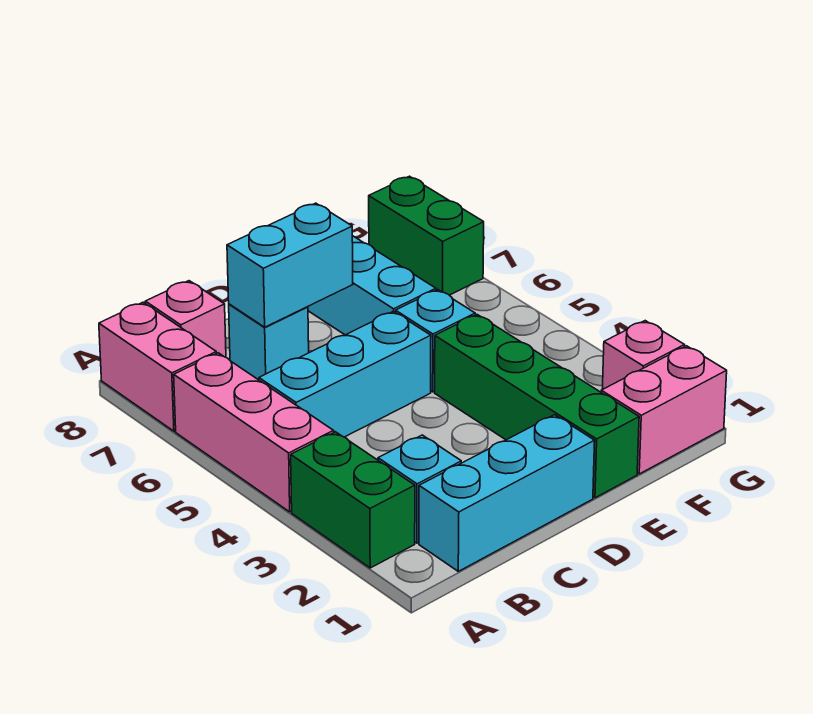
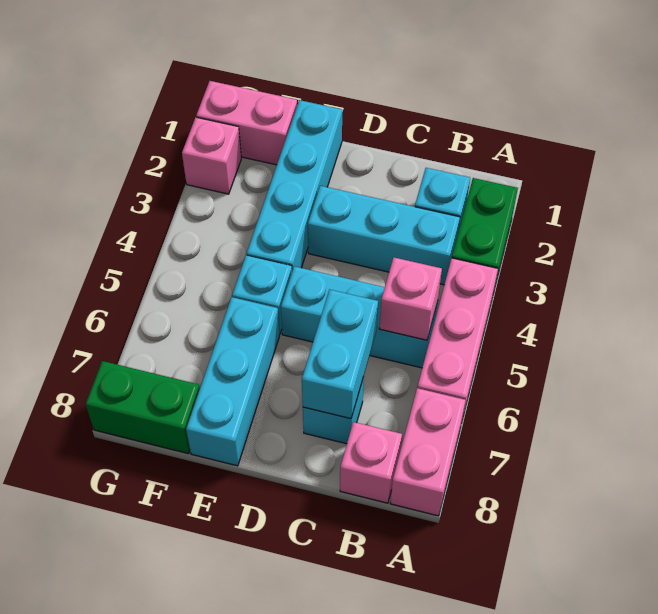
cyan 1x3 brick [419,415,595,571] -> cyan 1x3 brick moved to [308,186,460,285]
none -> pink 1x1 brick [380,258,442,340]
cyan 1x2 brick [227,203,353,327] -> cyan 1x2 brick turned to [302,290,378,419]
green 1x4 brick [435,315,639,498] -> cyan 1x4 brick [247,100,342,270]
green 1x2 brick [369,176,484,295] -> green 1x2 brick turned to [86,361,200,454]

